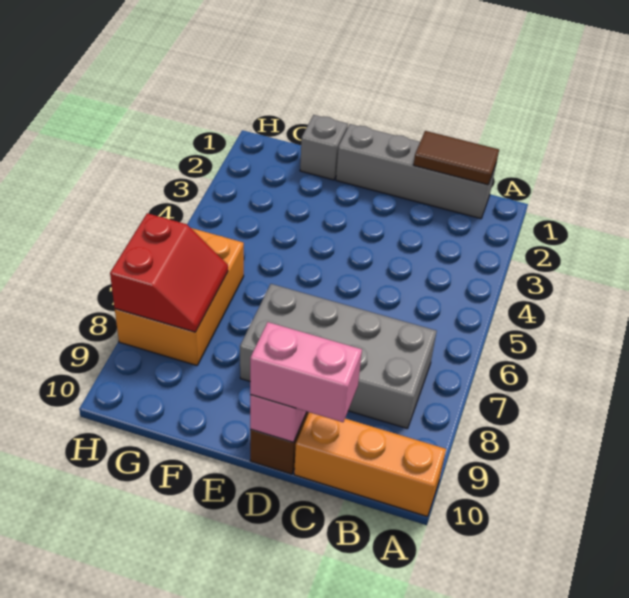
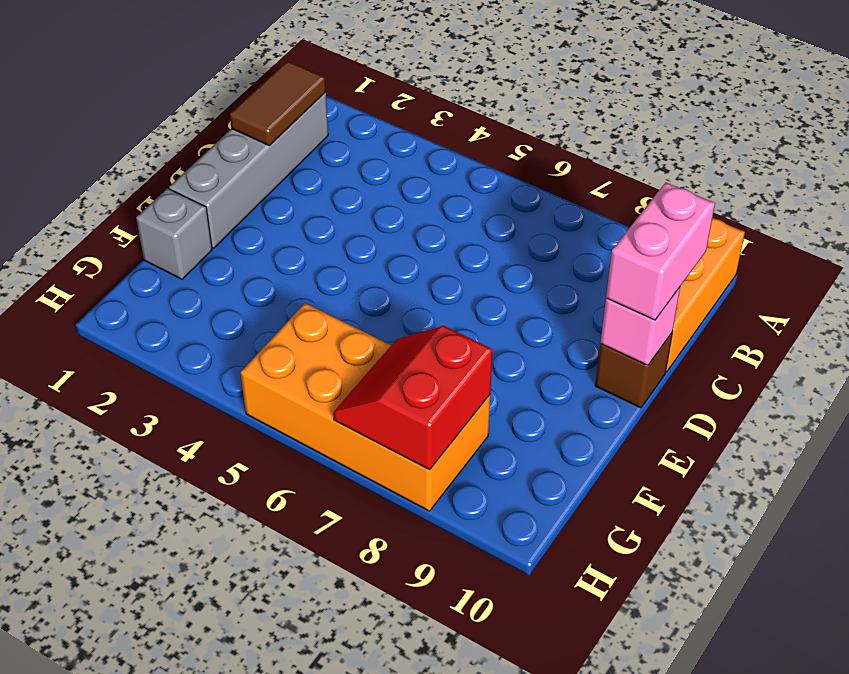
grey 2x4 brick [240,284,437,429] -> none
orange 2x3 brick [115,228,244,365] -> orange 2x4 brick [241,303,490,511]
red 2x2 slope [110,213,228,332] -> red 2x2 slope turned to [333,326,493,470]

